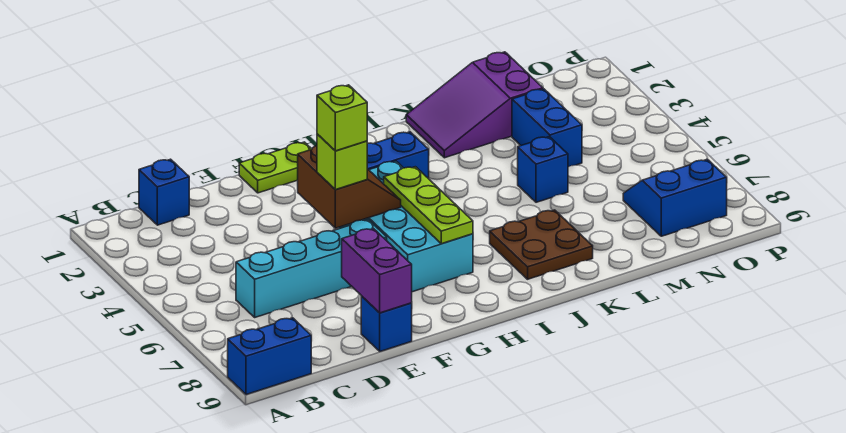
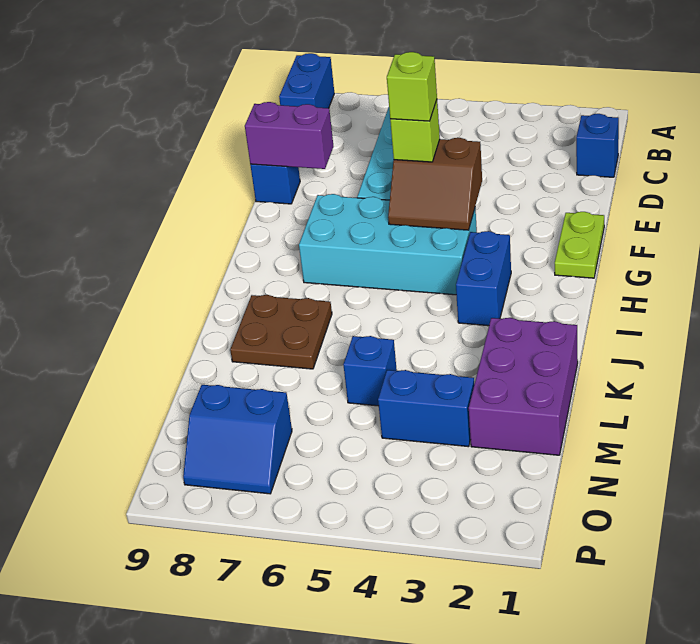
lime 1x3 plate [384,167,473,244] -> none
purple 2x3 slope [406,52,543,158] -> purple 2x3 brick [469,318,578,455]
blue 2x2 slope [623,159,727,236] -> blue 2x2 slope turned to [183,385,292,494]

